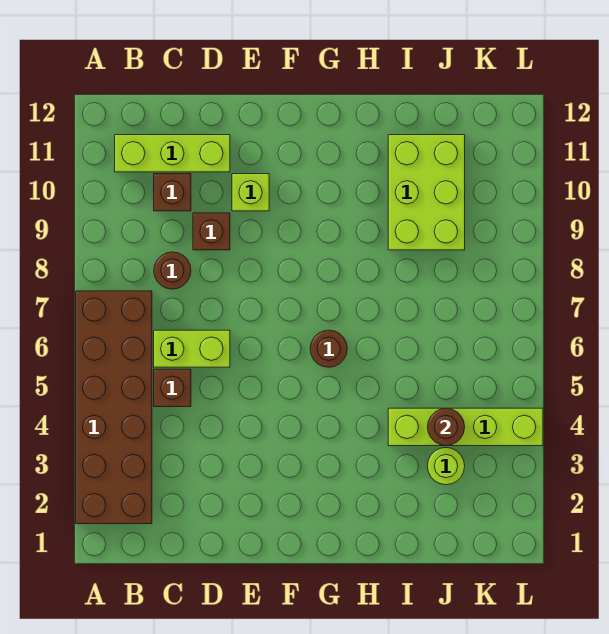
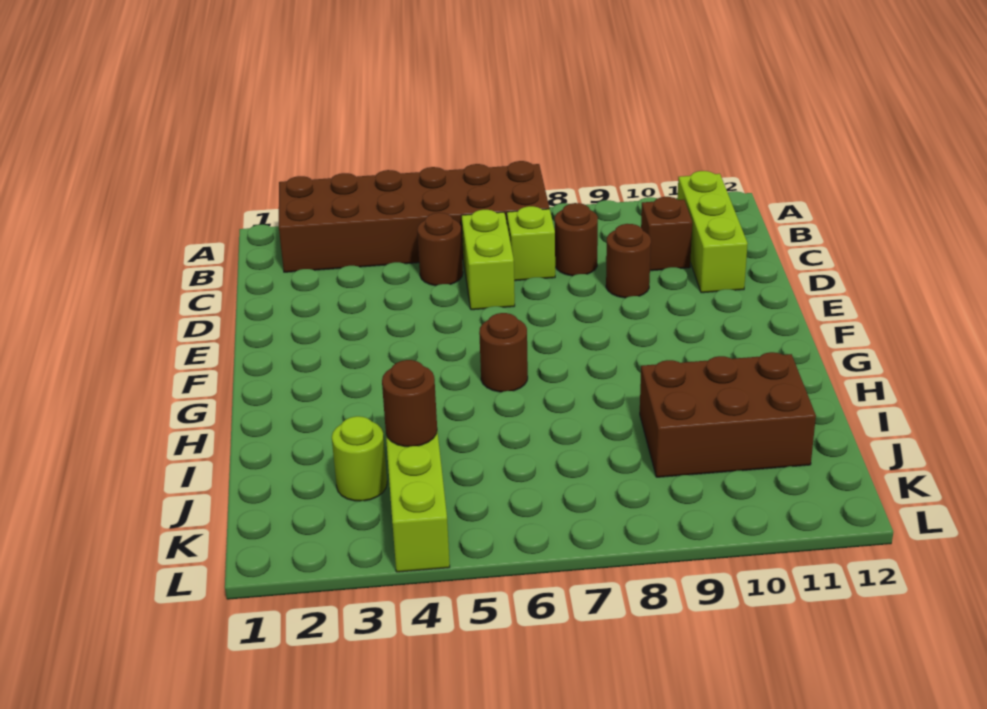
brown 1x1 brick [154,369,191,407] -> brown 1x1 round brick [417,213,463,286]
brown 1x1 brick [193,213,230,250] -> brown 1x1 round brick [606,224,651,298]
lime 1x1 brick [232,174,269,211] -> lime 1x1 brick moved to [507,206,555,281]
lime 2x3 brick [388,135,465,250] -> brown 2x3 brick [640,352,816,477]

